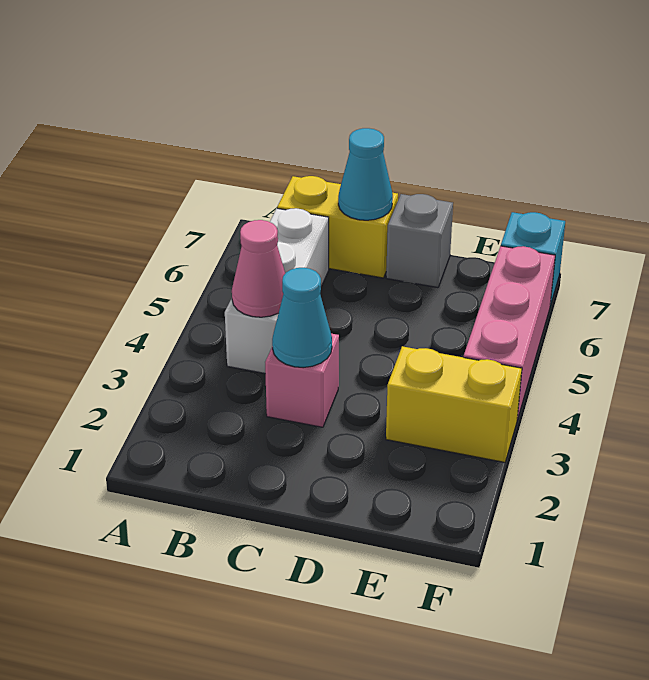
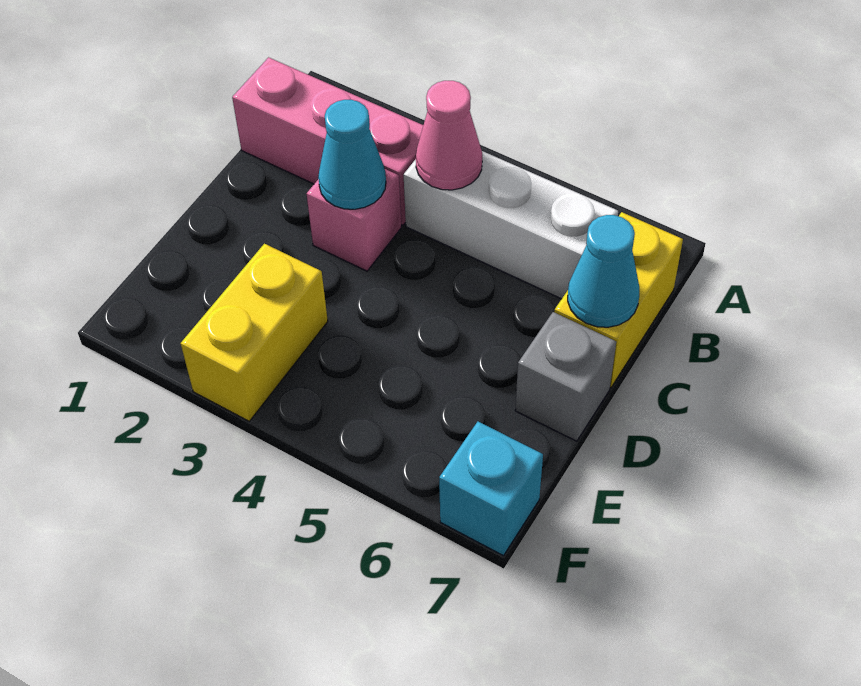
pink 1x3 brick [464,246,555,420] -> pink 1x3 brick moved to [232,57,423,225]

